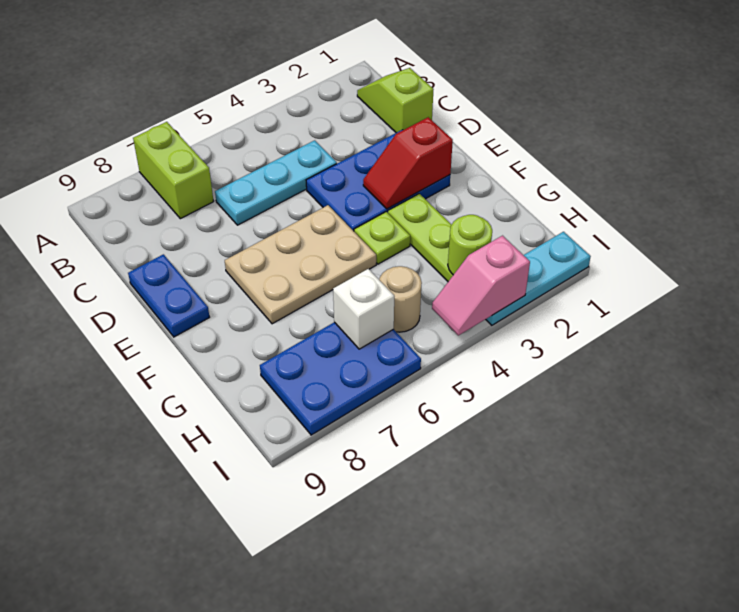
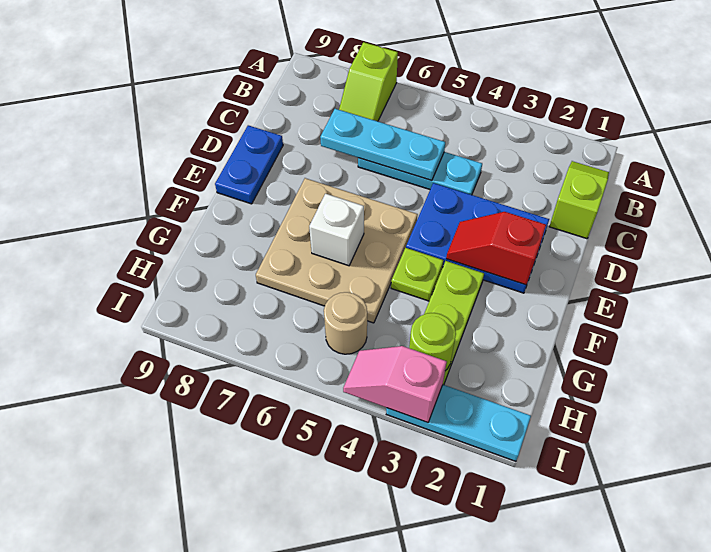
lime 1x2 brick [133,122,214,219] -> lime 1x2 slope [339,42,398,121]
none -> cyan 1x3 plate [320,109,445,181]
tan 2x3 plate [225,205,376,324] -> tan 3x3 plate [256,178,418,323]
blue 2x3 plate [260,322,421,435] -> none
white 1x1 brick [333,269,394,349] -> white 1x1 brick moved to [309,194,364,266]

